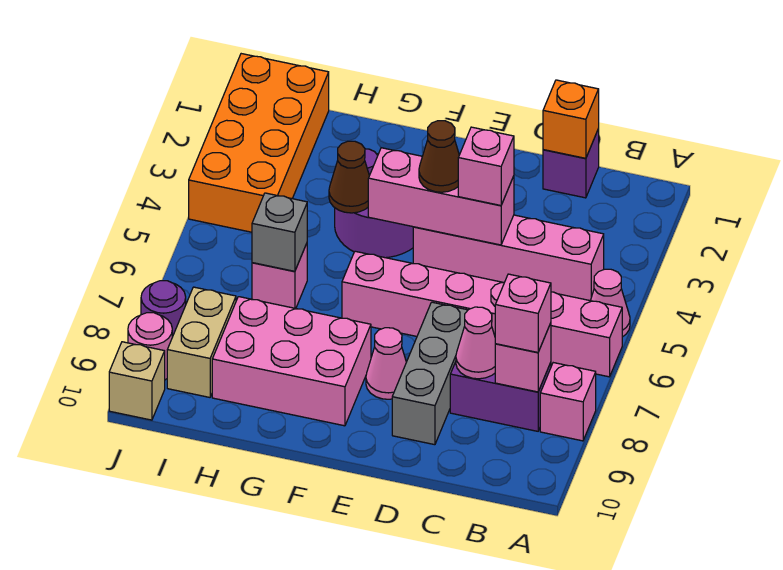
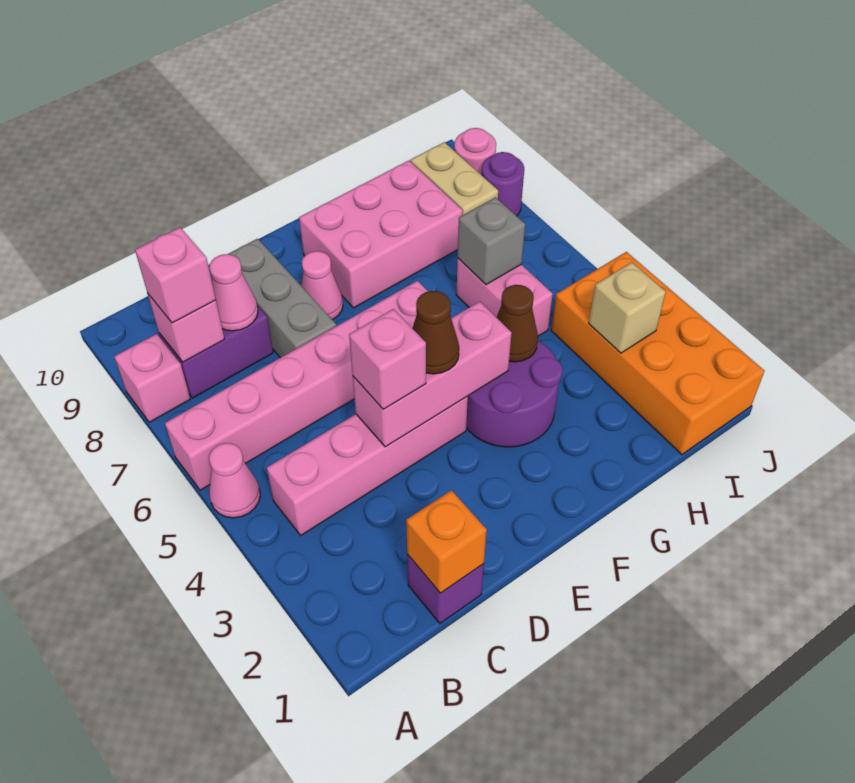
pink 1x1 brick [252,243,307,308] -> pink 1x2 brick [456,258,553,336]
tan 1x1 brick [109,342,165,420] -> tan 1x1 brick moved to [589,262,666,353]

